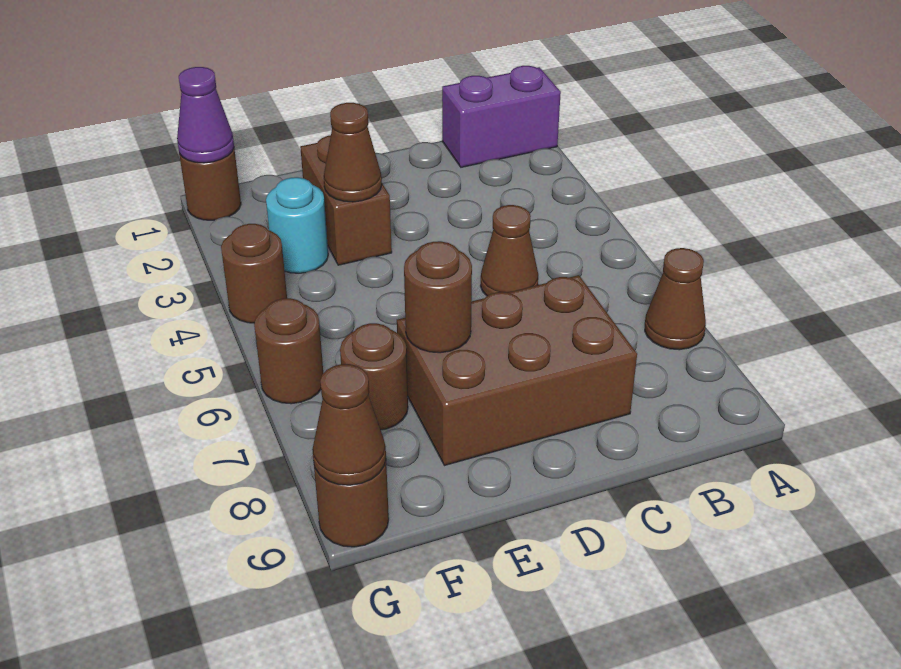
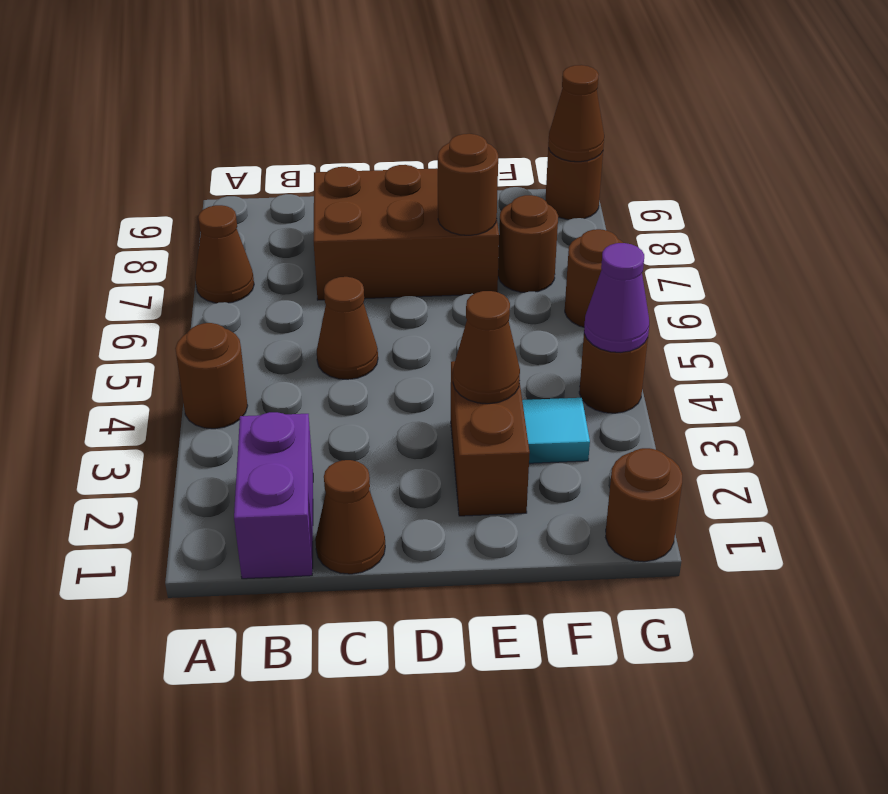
purple 1x2 brick [442,66,561,167] -> purple 1x2 brick turned to [234,412,313,579]
none -> brown 1x1 round brick [175,323,248,429]
none -> brown 1x1 cone [315,460,385,574]
cyan 1x1 round brick [266,177,328,273] -> cyan 1x1 tile [522,398,590,463]
purple 1x1 cone [177,67,234,163] -> purple 1x1 cone moved to [584,243,649,352]

